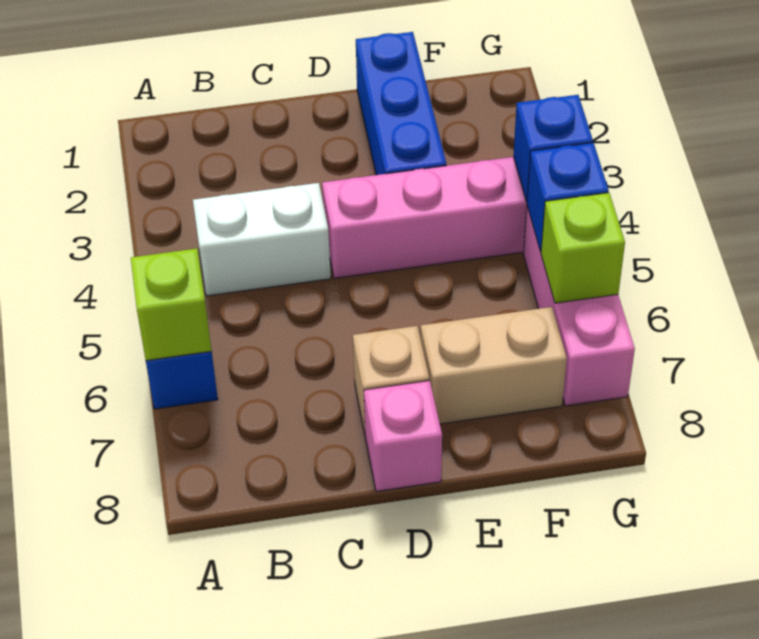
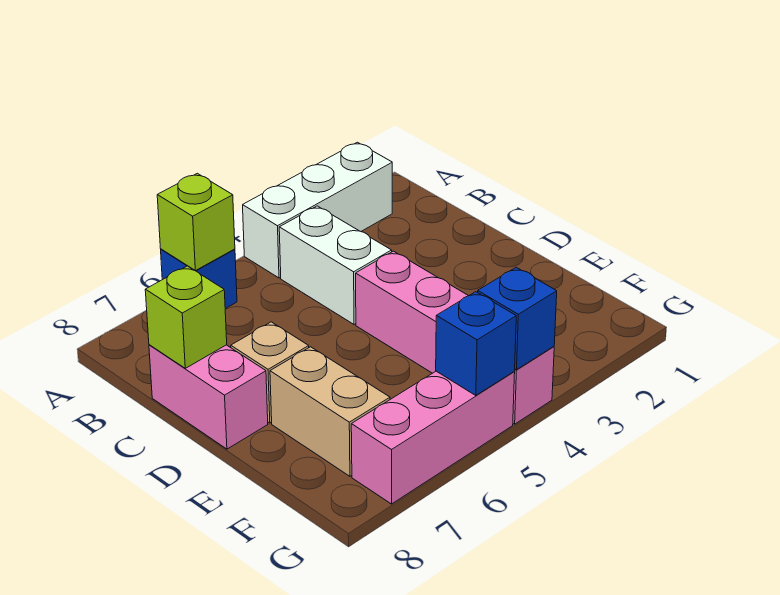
none -> white 1x3 brick [243,142,392,278]
pink 1x1 brick [364,381,442,491] -> pink 1x2 brick [149,345,268,449]
blue 1x3 brick [356,32,446,175] -> none
lime 1x1 brick [541,193,625,303] -> lime 1x1 brick moved to [145,266,227,368]

